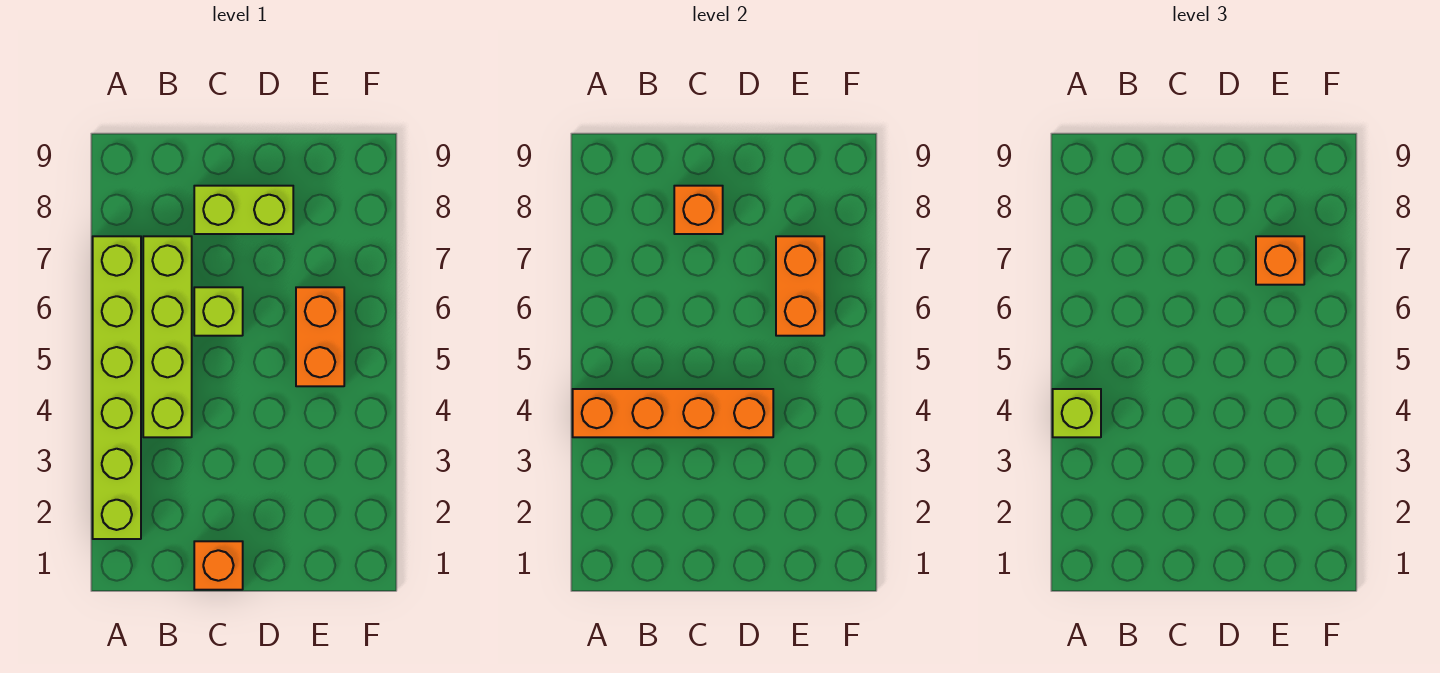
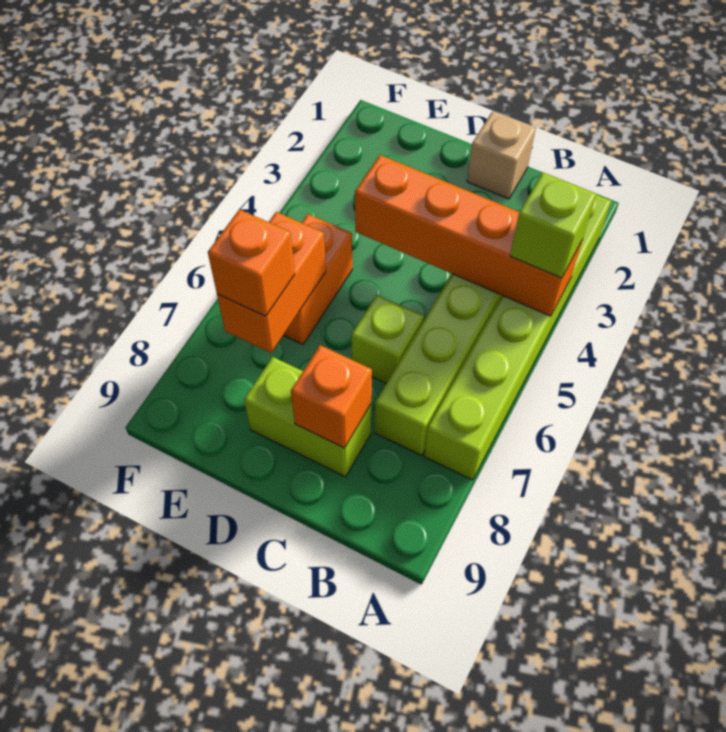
orange 1x1 brick [194,541,243,590] -> tan 1x1 brick [467,111,536,199]

